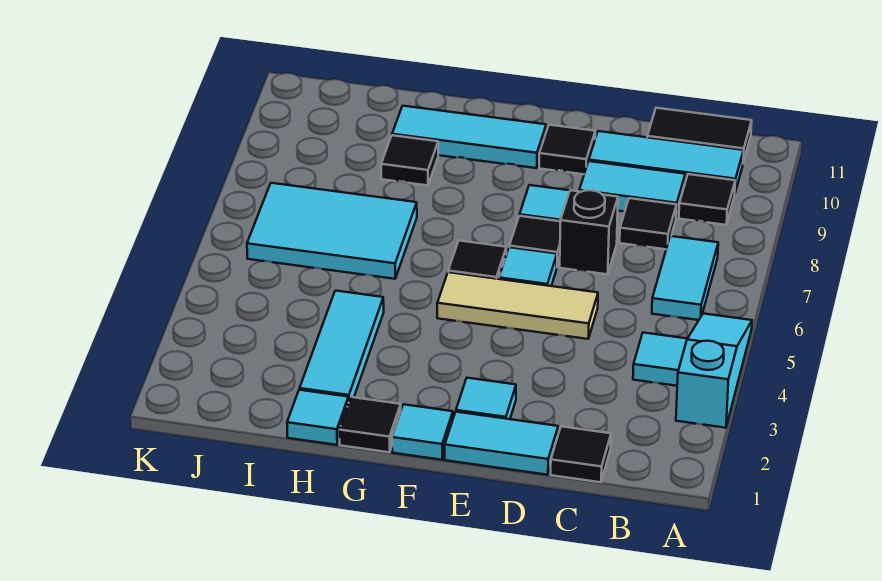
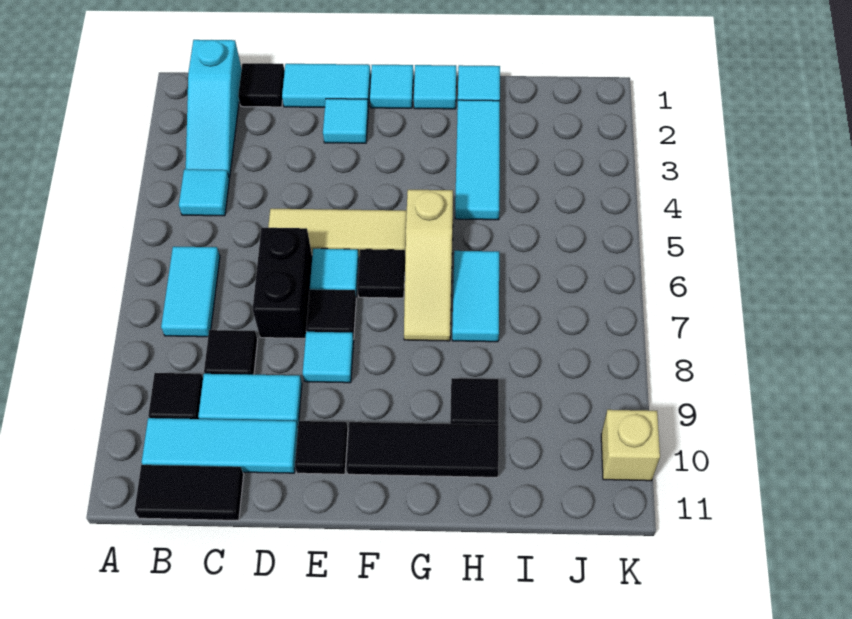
cyan 1x3 slope [676,314,752,428] -> cyan 1x3 slope moved to [186,40,242,178]
black 1x1 brick [560,190,618,274] -> black 1x2 brick [252,228,312,338]
cyan 1x3 tile [392,106,546,168] -> black 1x3 tile [346,422,499,477]
black 1x1 tile [340,397,401,452] -> cyan 1x1 tile [414,65,456,109]
none -> tan 1x3 slope [404,190,453,341]
cyan 2x3 tile [247,183,417,279] -> cyan 1x2 tile [452,251,499,342]
none -> tan 1x1 brick [601,410,660,481]

